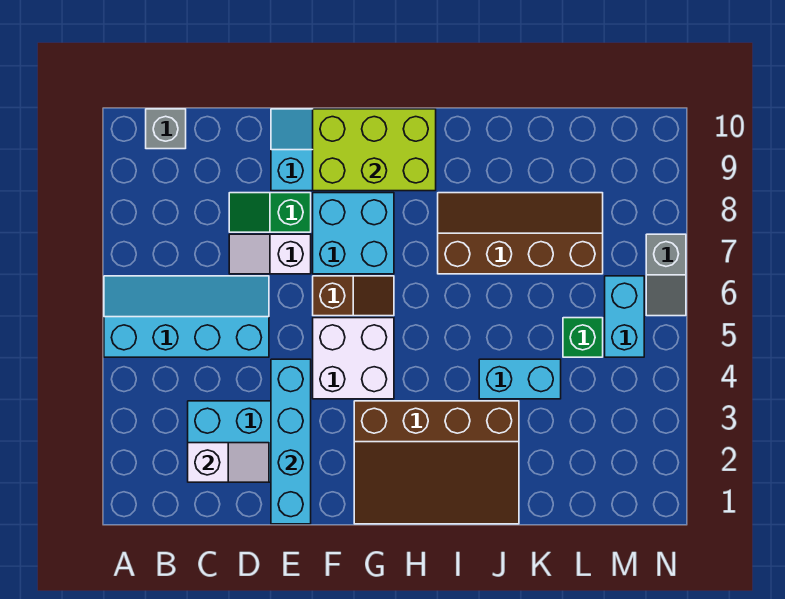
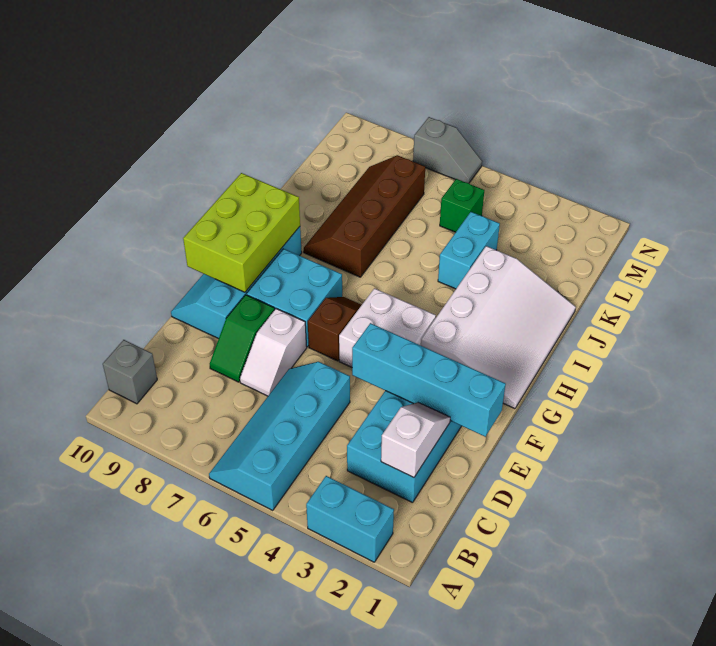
brown 3x4 slope [354,401,519,524] -> white 3x4 slope [421,246,576,409]
cyan 1x2 brick [605,276,644,357] -> cyan 1x2 brick moved to [306,476,394,562]

